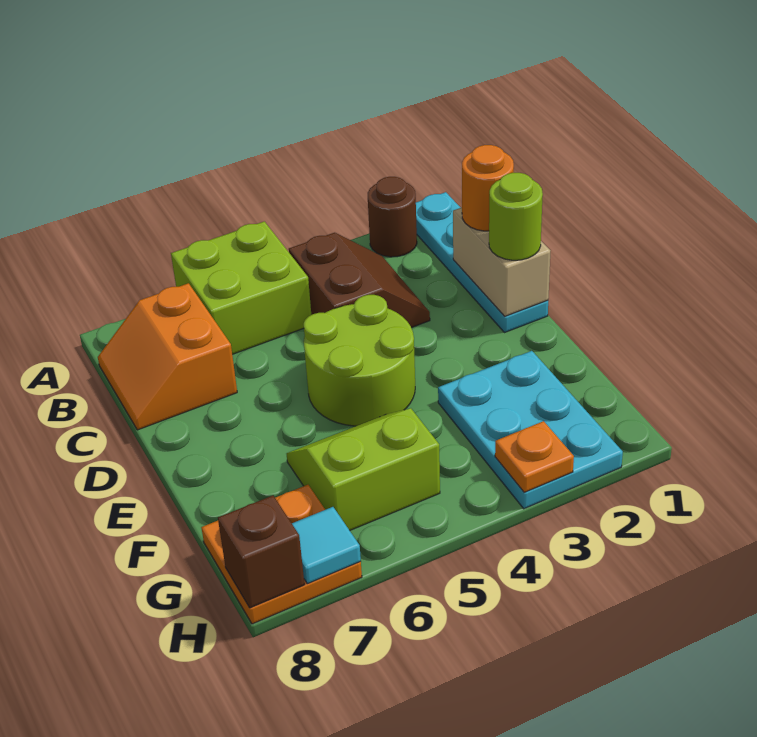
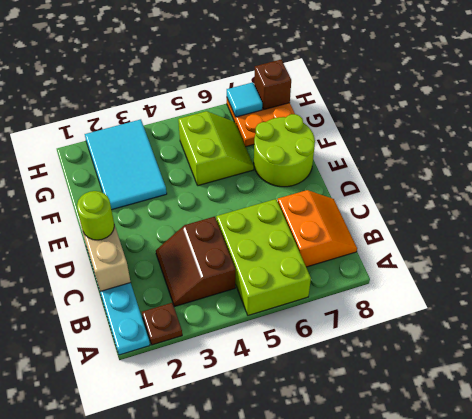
brown 1x1 round brick [368,177,417,257] -> brown 1x1 plate [142,303,182,345]
lime 2x2 brick [171,221,311,354] -> lime 2x3 brick [216,199,311,315]
orange 1x1 round brick [462,145,514,231] -> none
lime 2x2 round brick [304,295,415,426] -> lime 2x2 round brick moved to [254,114,315,187]
cyan 2x3 plate [438,351,623,509] -> cyan 2x3 tile [85,119,167,210]
lime 2x2 slope [287,408,440,530] -> lime 2x2 slope turned to [178,111,254,186]
orange 1x1 plate [495,421,574,492] -> none

